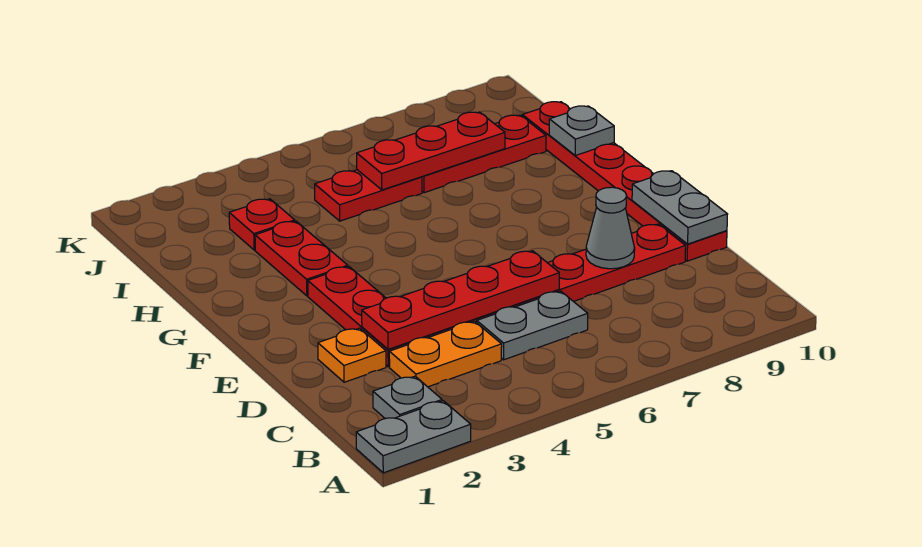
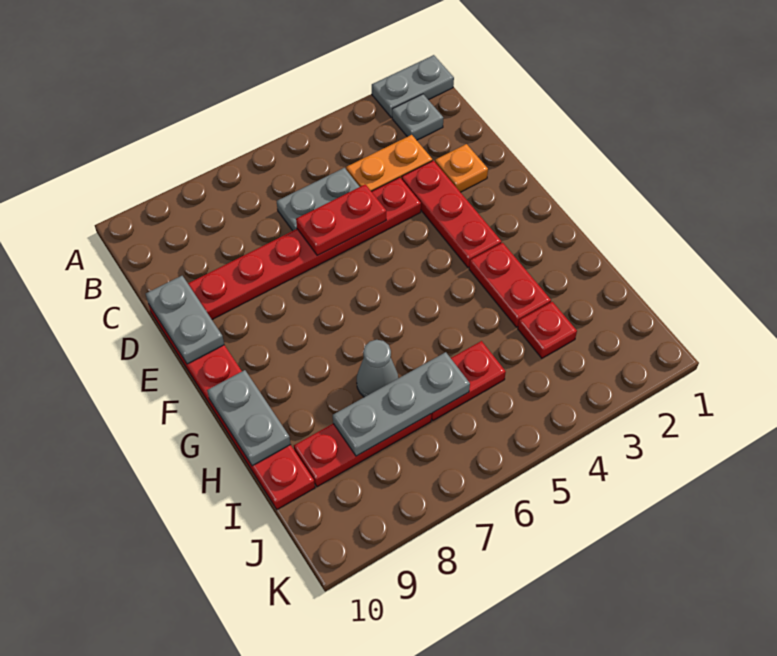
red 1x4 plate [362,251,559,349] -> red 1x2 plate [296,184,386,255]
grey 1x1 cone [586,187,635,269] -> grey 1x1 cone moved to [357,340,398,397]
grey 1x1 plate [549,106,614,155] -> grey 1x2 plate [207,370,291,466]
red 1x3 plate [357,112,505,190] -> grey 1x3 plate [333,352,470,456]

